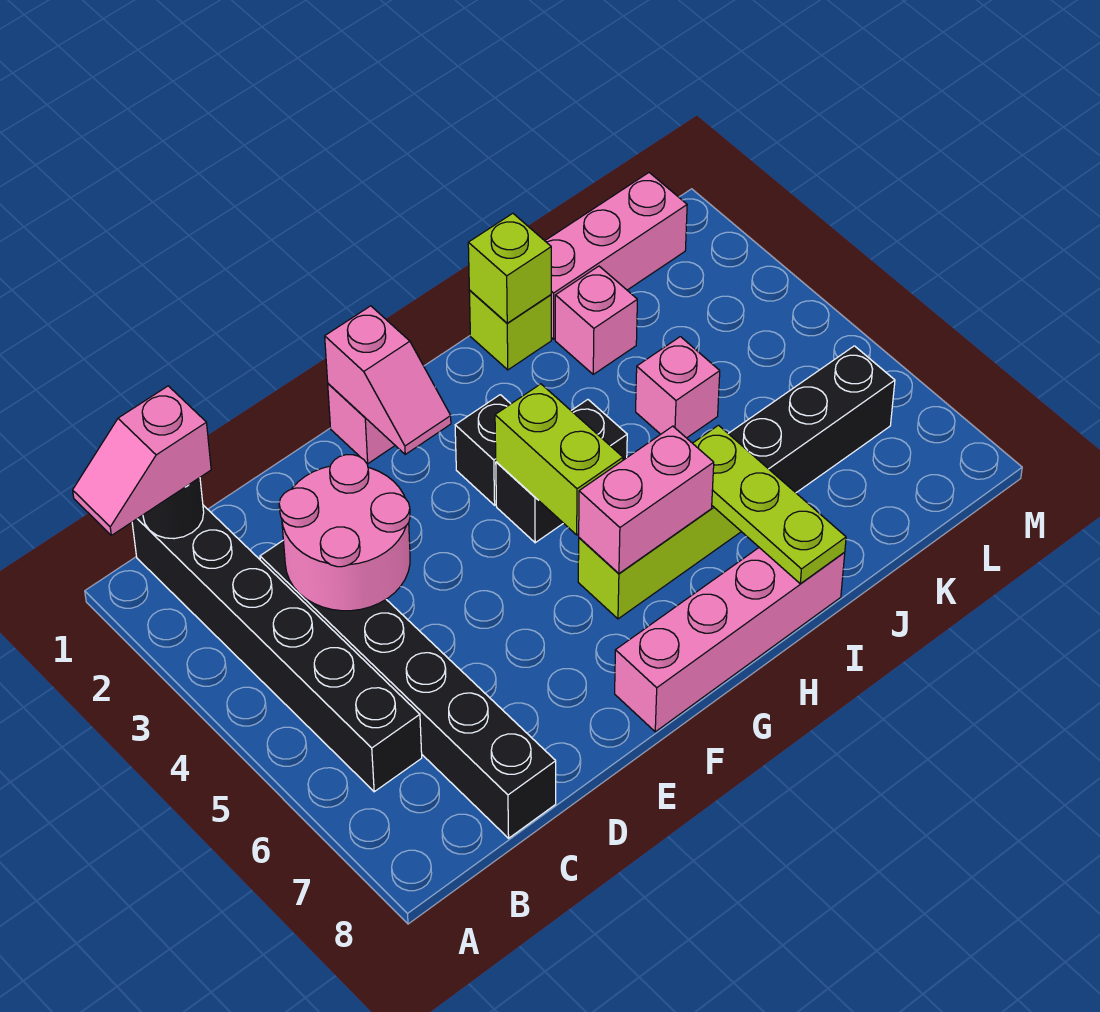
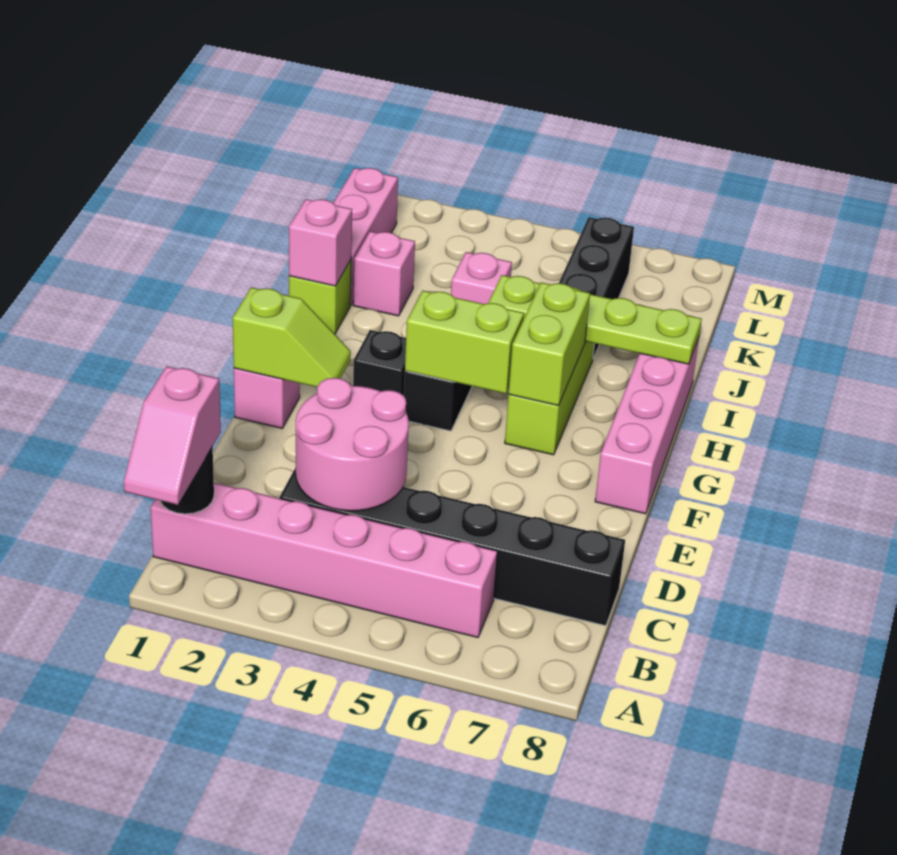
black 1x6 brick [132,505,422,792] -> pink 1x6 brick [150,483,497,638]
pink 1x2 slope [325,306,451,454] -> lime 1x2 slope [233,287,351,387]
pink 1x2 brick [579,426,714,573] -> lime 1x2 brick [509,282,590,406]
lime 1x1 brick [468,213,551,323] -> pink 1x1 brick [289,199,352,286]
lime 1x3 plate [693,425,846,584] -> lime 1x4 plate [488,275,702,364]

